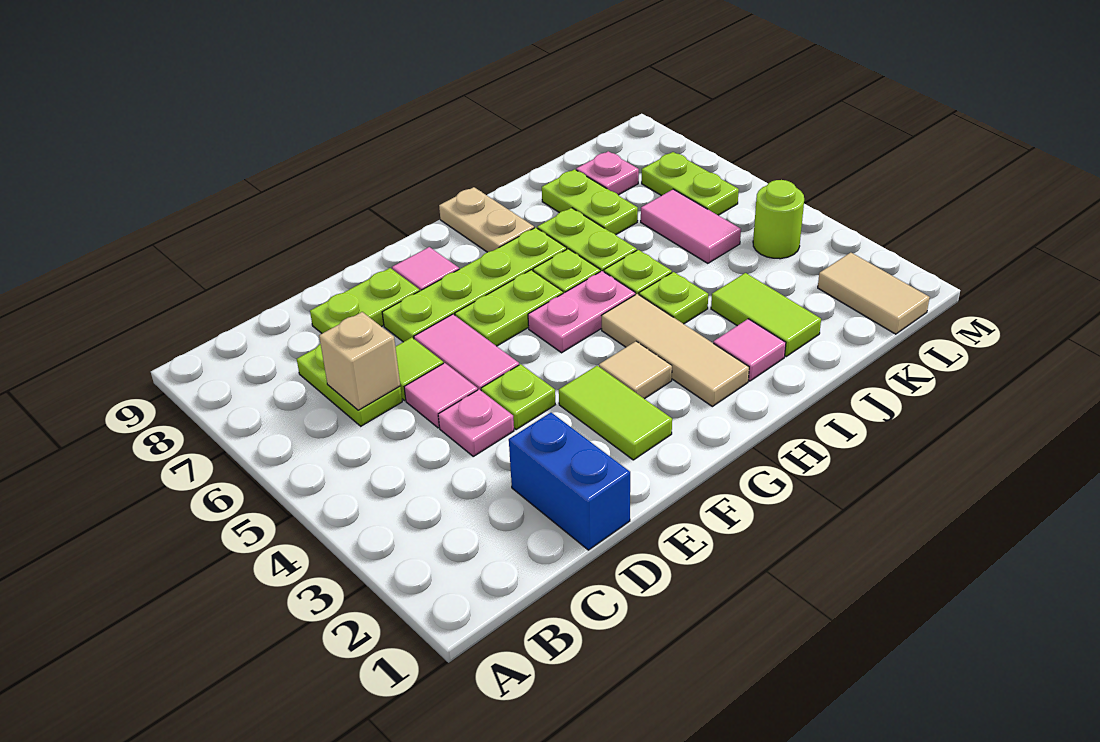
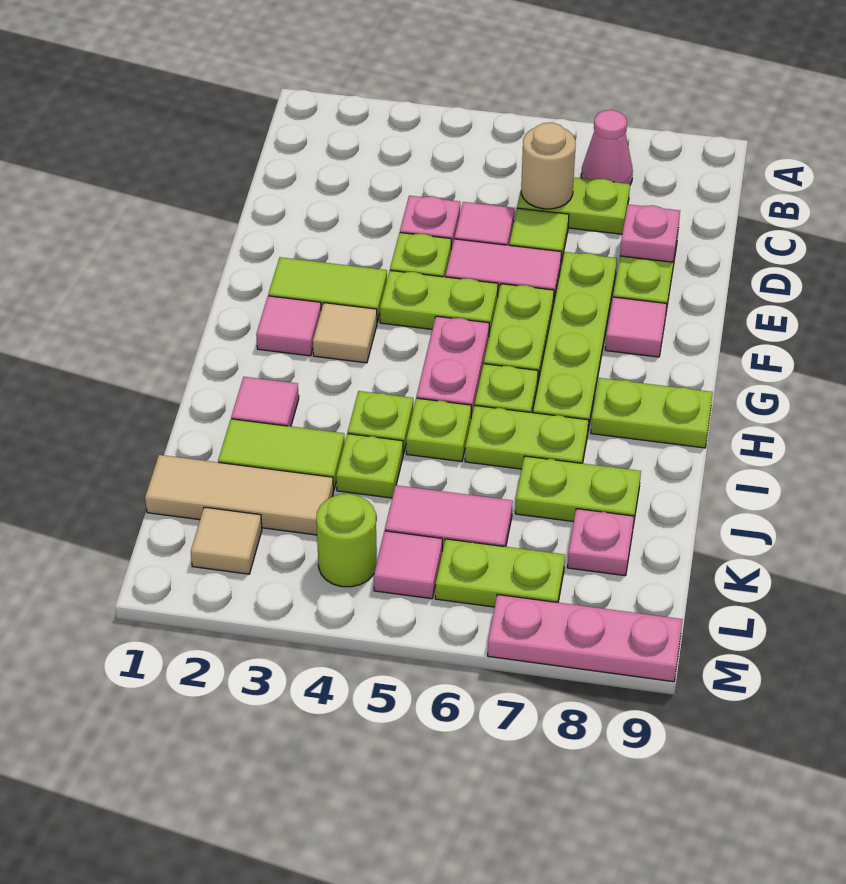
none -> pink 1x1 cone [581,110,633,185]
tan 1x1 brick [319,312,400,410] -> tan 1x1 round brick [521,123,576,209]
blue 1x2 brick [509,413,630,550] -> none
none -> pink 1x1 plate [620,205,680,262]
none -> lime 1x2 plate [380,270,498,335]
none -> pink 1x1 tile [256,296,321,356]
tan 1x3 tile [602,294,749,406] -> tan 1x3 tile moved to [145,455,333,535]
tan 1x2 plate [439,187,534,252] -> lime 1x2 plate [591,378,713,448]
none -> lime 1x1 plate [336,434,403,498]
tan 1x2 tile [818,253,930,334] -> tan 1x1 tile [191,507,262,574]
none -> pink 1x1 tile [374,531,442,599]
none -> pink 1x3 plate [488,594,683,682]

